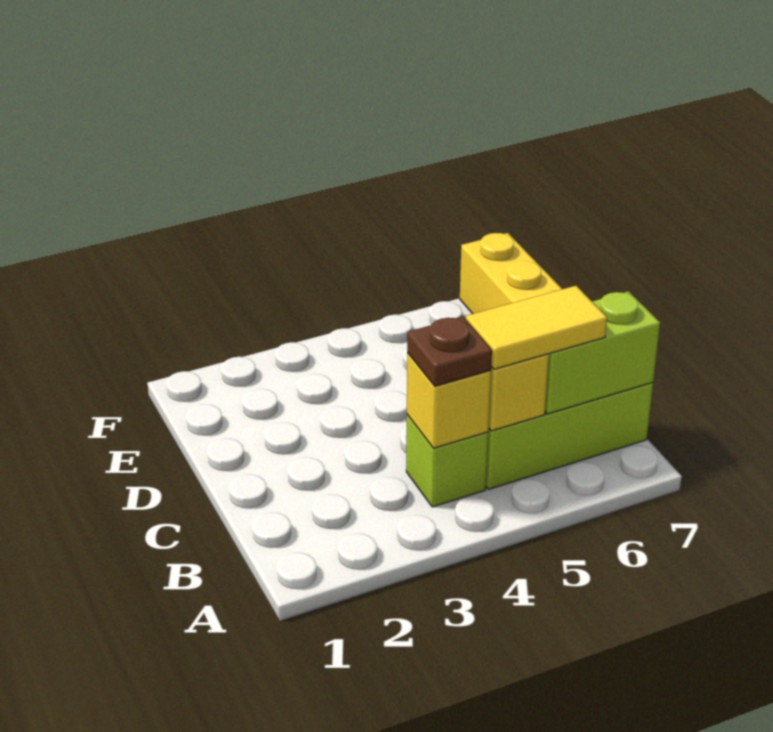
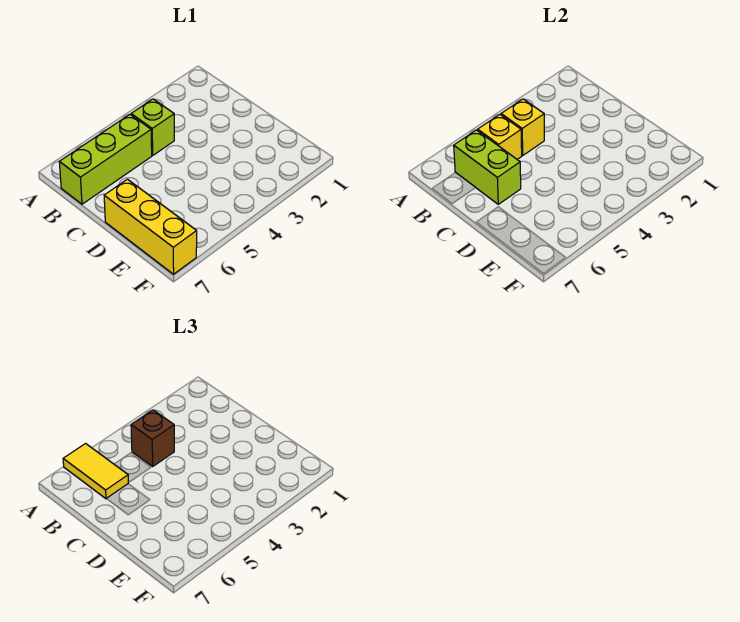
brown 1x1 plate [407,317,492,386] -> brown 1x1 brick [131,410,174,466]
yellow 1x2 tile [466,286,607,369] -> yellow 1x2 tile turned to [63,444,128,499]
lime 1x2 brick [545,291,660,414] -> lime 1x2 brick turned to [454,130,521,204]

